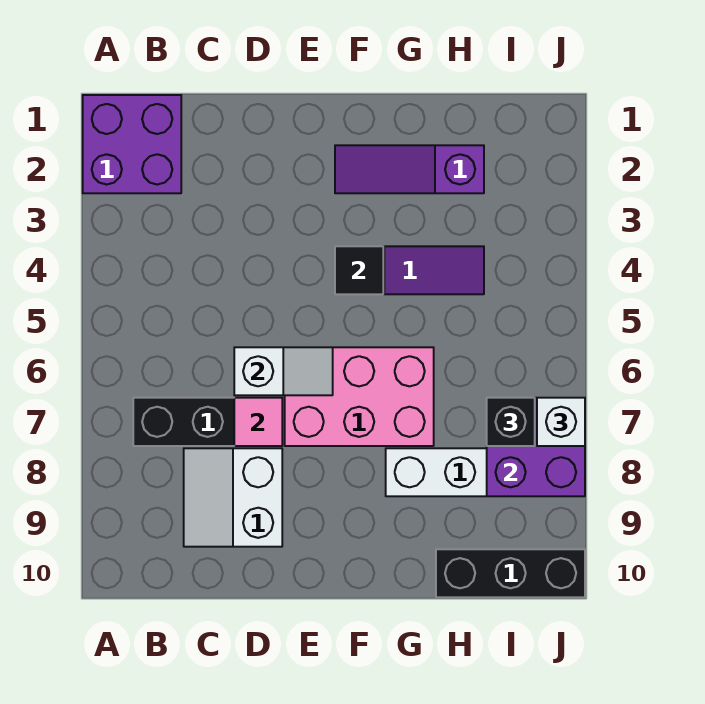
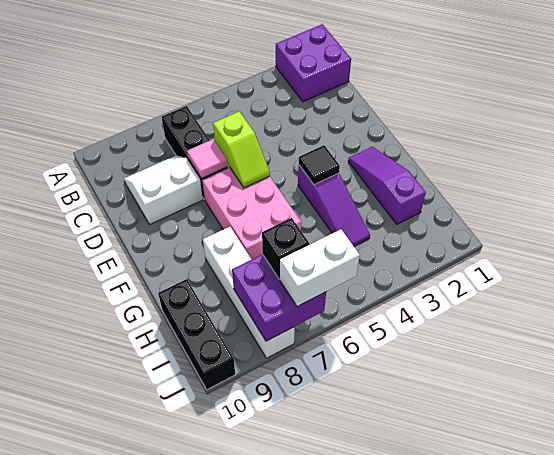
white 1x2 slope [234,347,333,395] -> lime 1x2 slope [213,111,270,188]
white 1x1 brick [537,398,585,446] -> white 1x2 brick [280,229,360,306]

